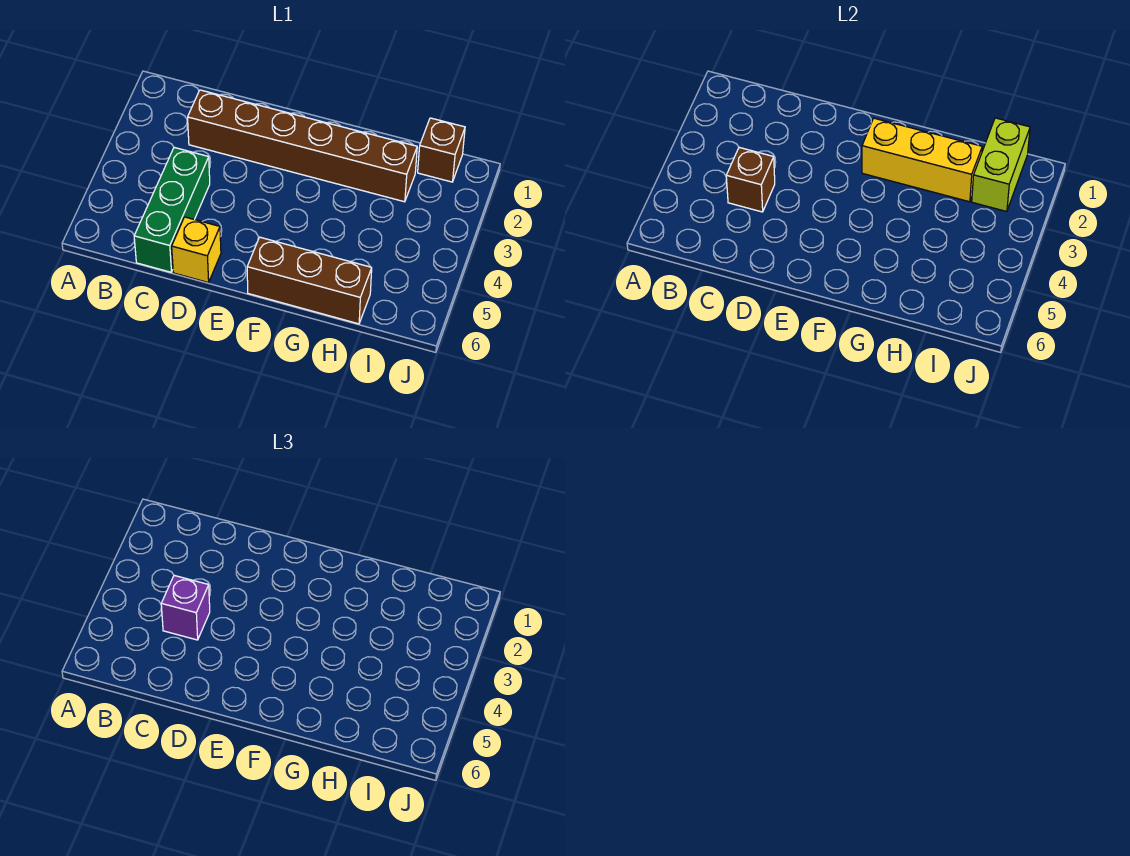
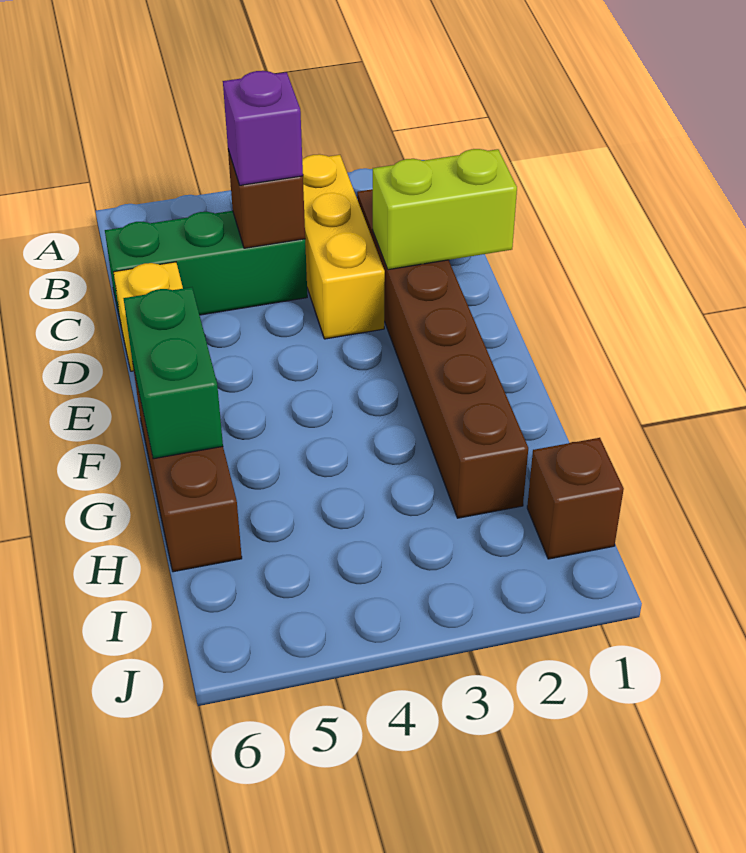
yellow 1x3 brick [862,118,982,202] -> yellow 1x3 brick moved to [302,154,385,339]
none -> green 1x2 brick [123,287,223,459]
lime 1x2 brick [972,118,1030,212] -> lime 1x2 brick moved to [373,149,517,270]

